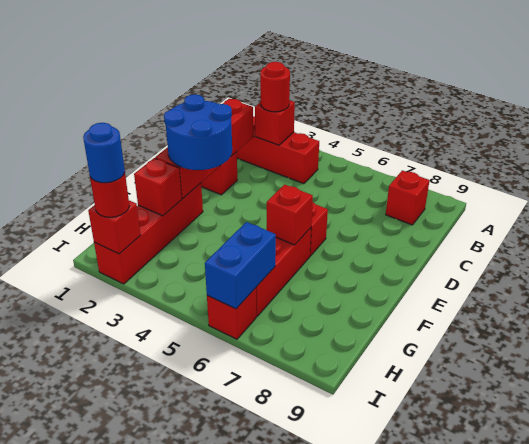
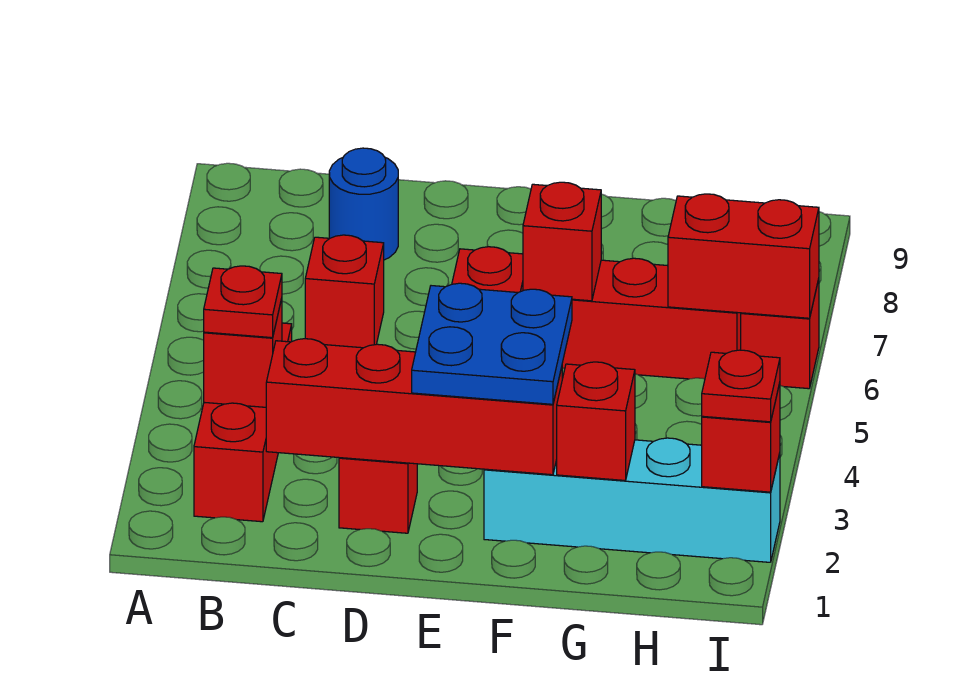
red 1x1 round brick [260,62,290,112] -> red 1x1 plate [204,266,282,338]
red 1x1 brick [386,170,430,225] -> red 1x1 brick moved to [305,235,384,348]
blue 2x2 round brick [164,94,232,170] -> blue 2x2 plate [412,283,572,404]
red 1x4 brick [94,183,203,284] -> cyan 1x4 brick [484,438,780,562]
blue 1x2 brick [205,222,276,309] -> red 1x2 brick [668,194,819,318]
red 1x1 round brick [90,173,129,217] -> red 1x1 plate [702,350,780,422]
blue 1x1 round brick [83,123,125,183] -> blue 1x1 round brick moved to [329,148,398,260]

